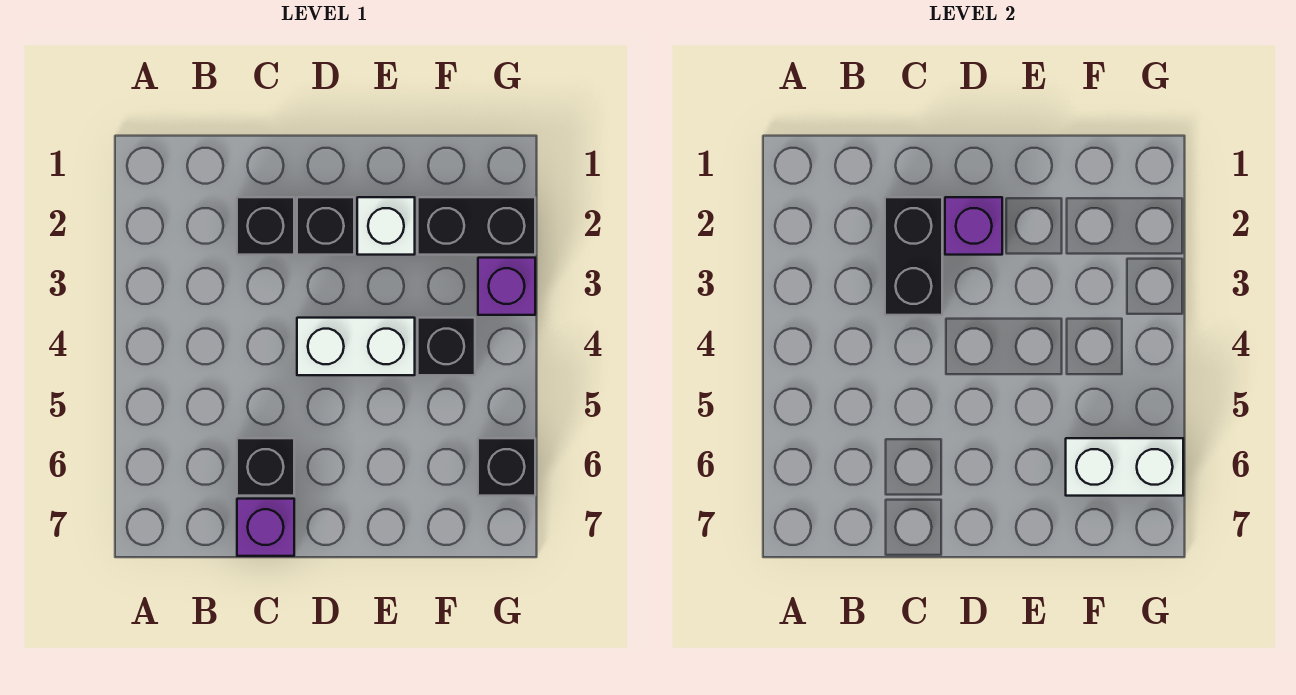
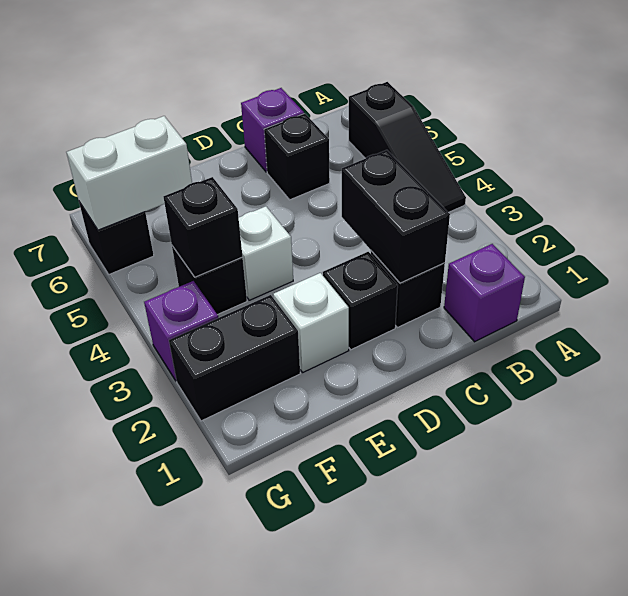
none -> black 1x3 slope [349,82,466,213]
purple 1x1 brick [945,197,1002,255] -> purple 1x1 brick moved to [444,244,525,342]
white 1x2 brick [297,318,415,375] -> white 1x1 brick [239,206,293,300]
none -> black 1x1 brick [163,177,242,277]

